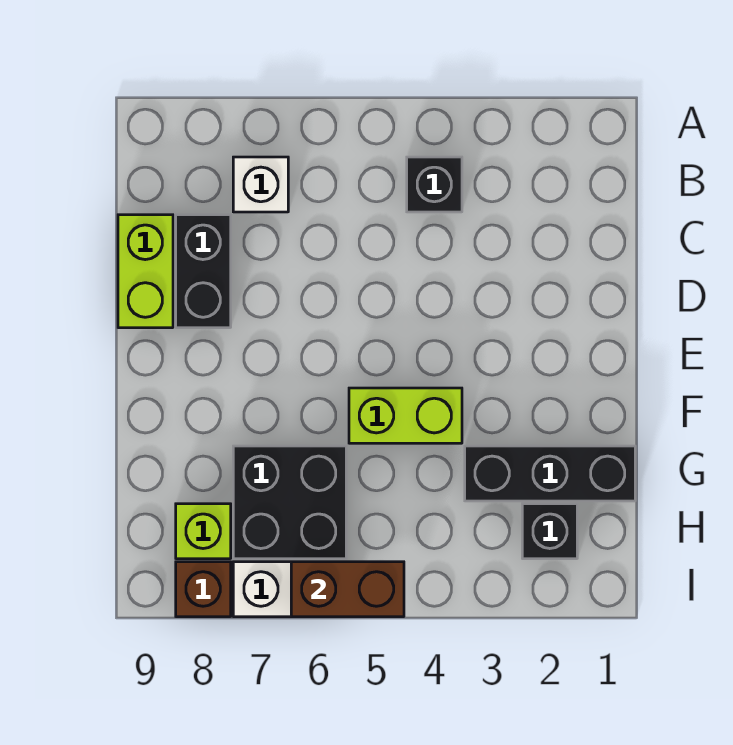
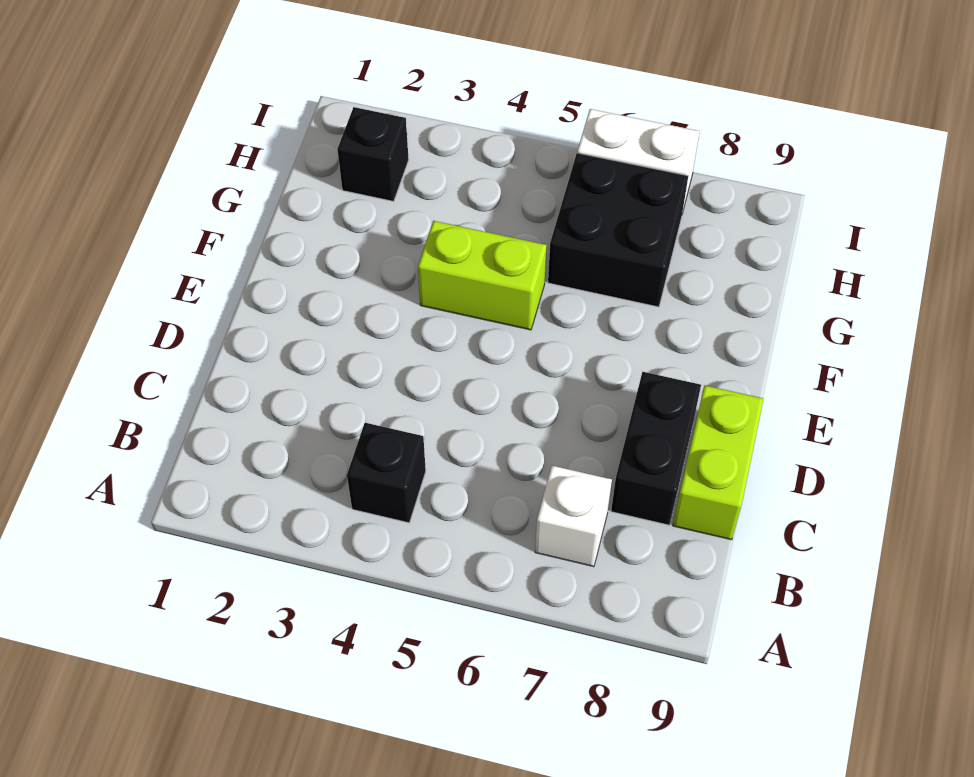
black 1x3 brick [465,446,635,501] -> none
lime 1x1 brick [176,504,231,559] -> none
brown 1x2 brick [291,562,404,617] -> none
brown 1x1 brick [176,562,231,617] -> none

